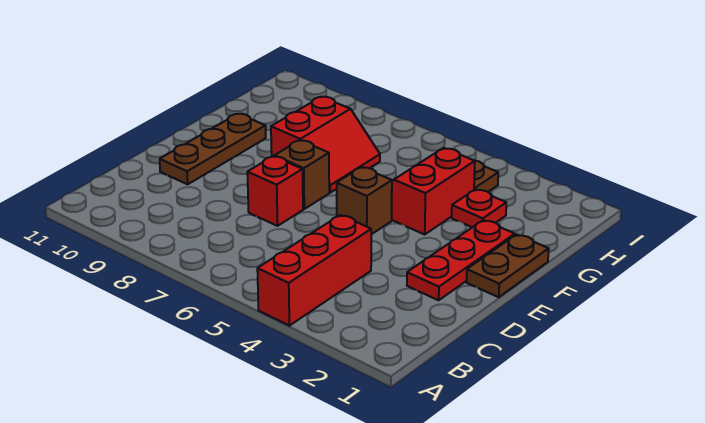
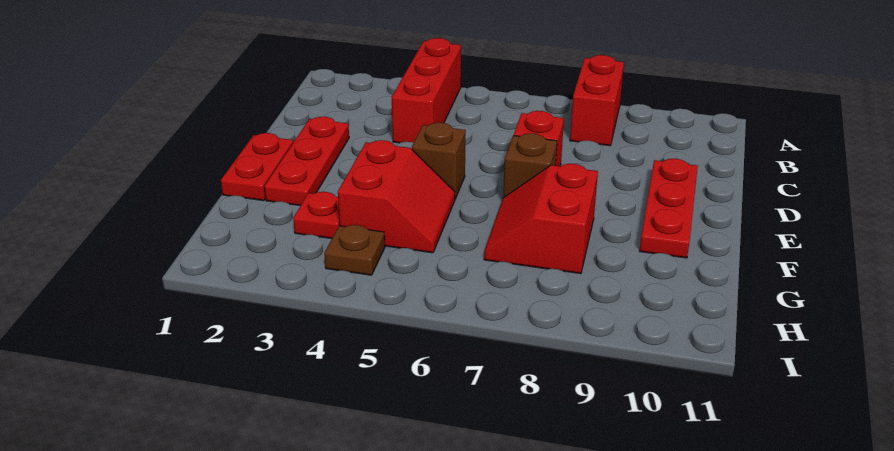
none -> red 1x2 brick [570,55,624,146]
brown 1x3 plate [160,114,266,184] -> red 1x3 plate [640,159,698,258]
brown 1x2 plate [466,234,549,297] -> red 1x2 plate [221,133,293,201]

